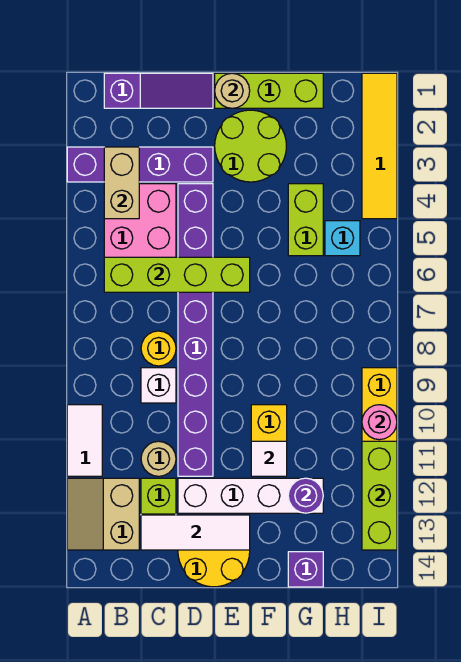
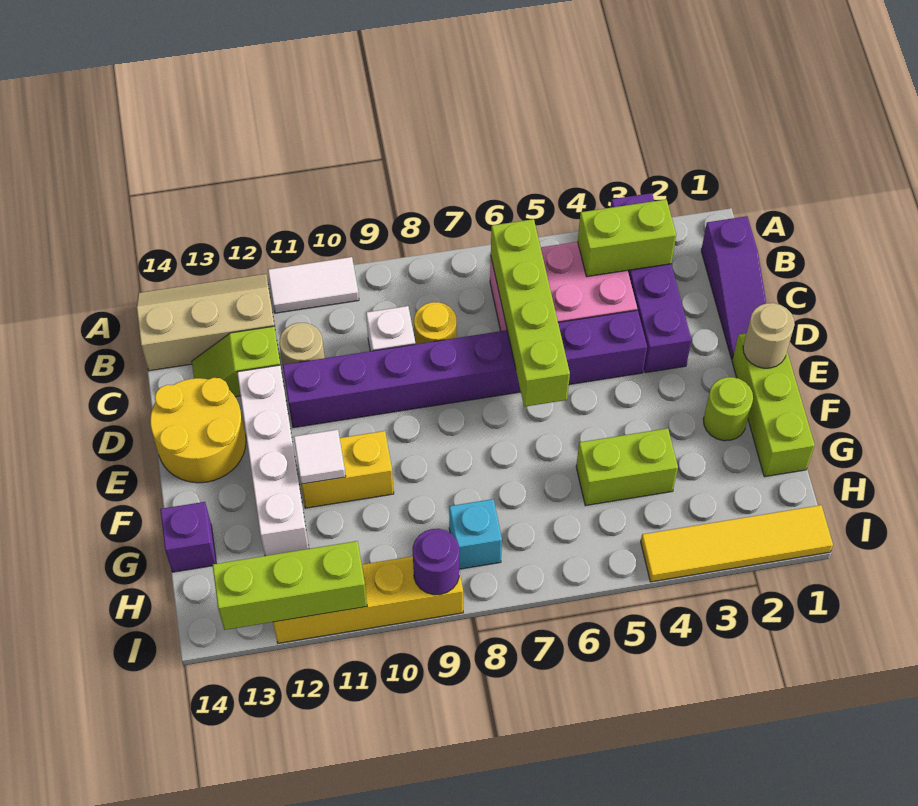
tan 2x2 slope [67,478,139,550] -> tan 2x3 slope [137,274,274,371]
tan 1x2 brick [104,147,139,219] -> lime 1x2 brick [578,199,676,277]
white 1x3 tile [141,515,250,550] -> none
lime 2x2 round brick [215,110,286,182] -> lime 1x1 round brick [703,377,753,441]
purple 1x1 round brick [288,478,323,513] -> purple 1x1 round brick moved to [413,529,459,595]
cyan 1x1 brick [325,221,360,256] -> cyan 1x1 brick moved to [449,499,502,569]
pink 1x1 round brick [362,405,397,440] -> none

